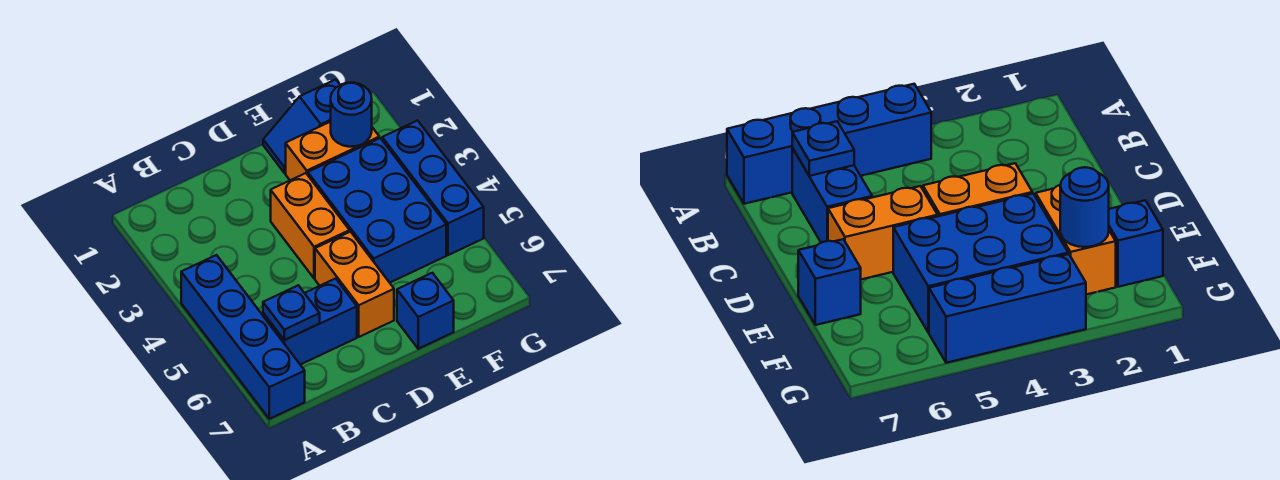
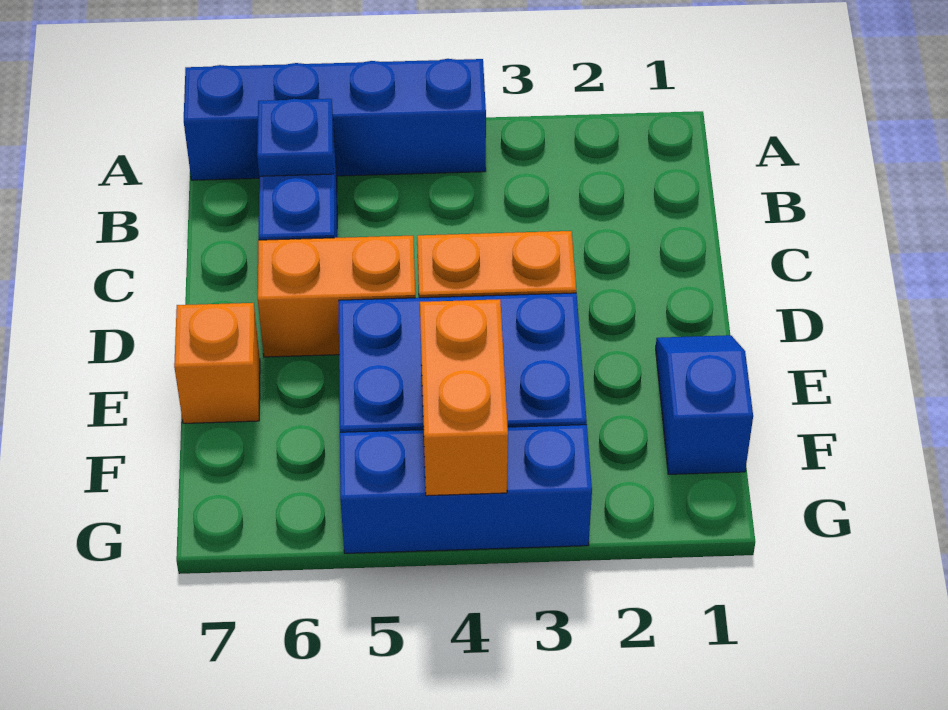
orange 1x2 brick [286,122,379,180] -> orange 1x2 brick moved to [420,299,508,496]
blue 1x1 brick [397,273,454,349] -> orange 1x1 brick [174,303,260,423]
blue 1x1 round brick [331,83,372,147] -> none

